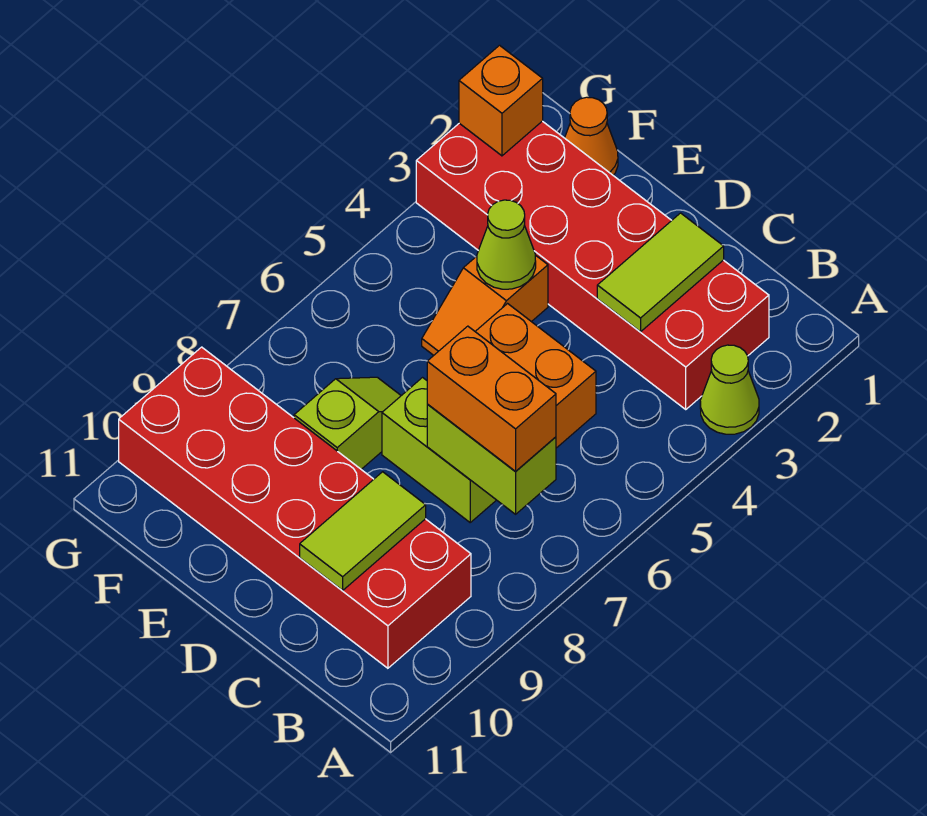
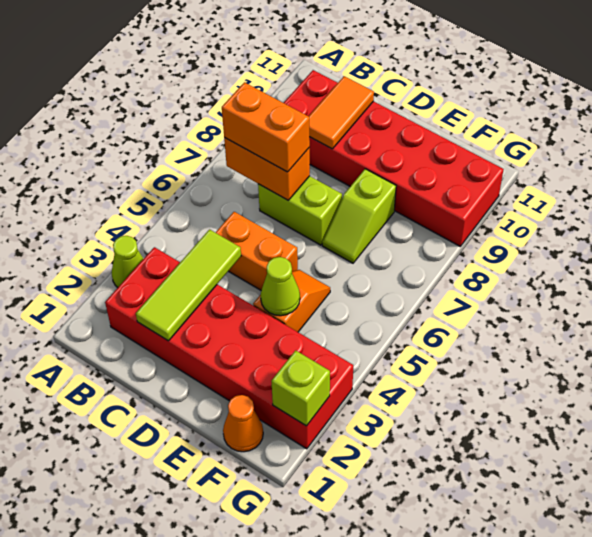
lime 1x2 brick [427,404,556,514] -> orange 1x2 brick [224,138,310,200]
lime 1x2 tile [597,213,724,332] -> lime 1x3 tile [136,230,241,341]
lime 1x2 tile [300,472,426,590] -> orange 1x2 tile [309,76,374,149]
orange 1x1 brick [459,45,543,156] -> lime 1x1 brick [272,350,330,426]

